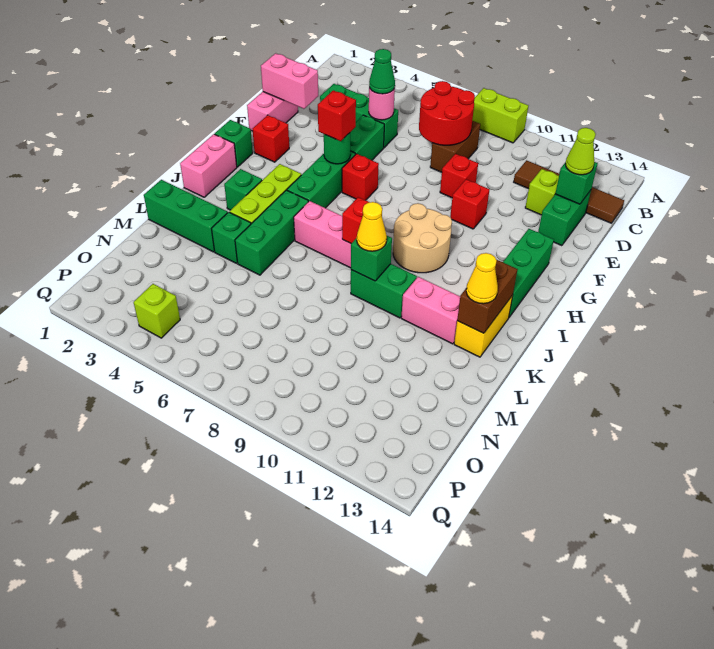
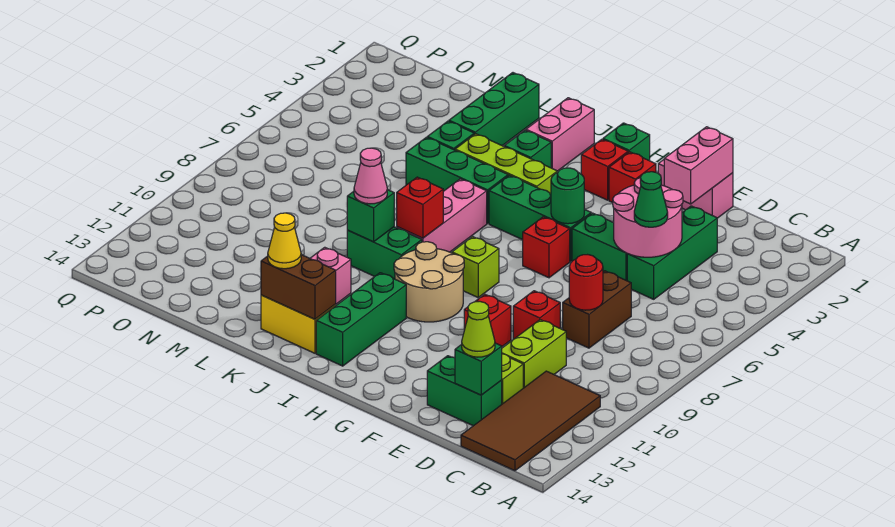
lime 1x2 brick [472,88,528,143] -> lime 1x2 brick moved to [502,320,566,388]
red 2x2 round brick [419,81,475,145] -> red 1x1 round brick [569,255,603,310]
brown 1x2 brick [430,121,480,172] -> brown 1x2 brick turned to [563,271,631,348]
brown 1x4 tile [514,160,624,223] -> brown 2x4 tile [461,371,600,471]
pink 1x1 round brick [369,88,395,120] -> pink 2x2 round brick [613,178,683,257]
red 1x1 brick [318,90,356,141] -> red 1x1 brick moved to [581,139,628,200]
green 1x3 brick [503,229,554,317] -> green 1x3 brick turned to [316,273,406,366]
pink 1x2 brick [180,134,237,197] -> pink 1x2 brick turned to [526,98,594,171]
green 1x2 brick [351,264,417,318] -> green 1x2 brick turned to [347,227,422,279]
yellow 1x1 cone [357,202,387,251] -> pink 1x1 cone [354,148,387,204]
lime 1x1 brick [134,284,180,338] -> lime 1x1 brick moved to [452,237,499,297]

